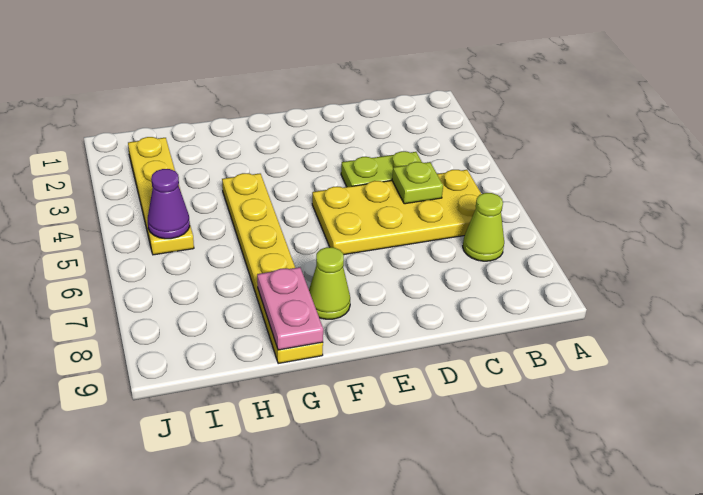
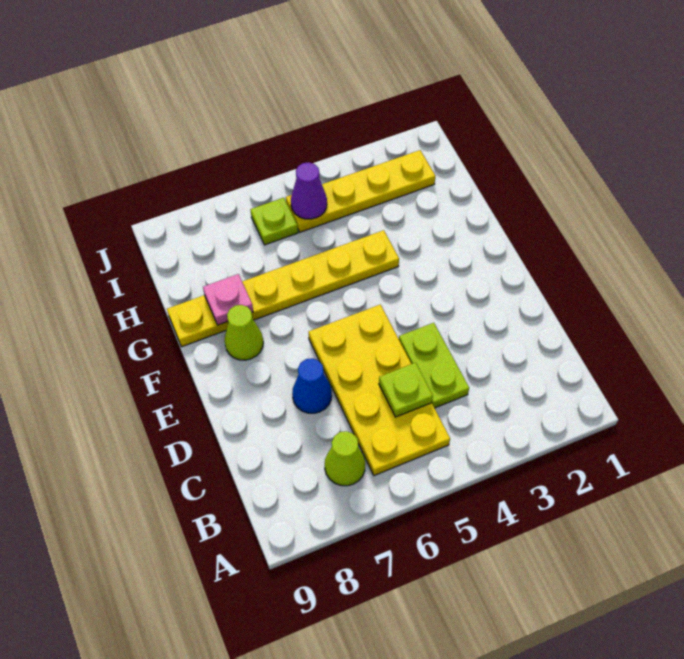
none -> blue 1x1 cone [292,358,332,413]
pink 1x2 plate [257,267,323,350] -> pink 1x1 plate [203,274,253,325]
none -> lime 1x1 plate [250,198,298,245]

